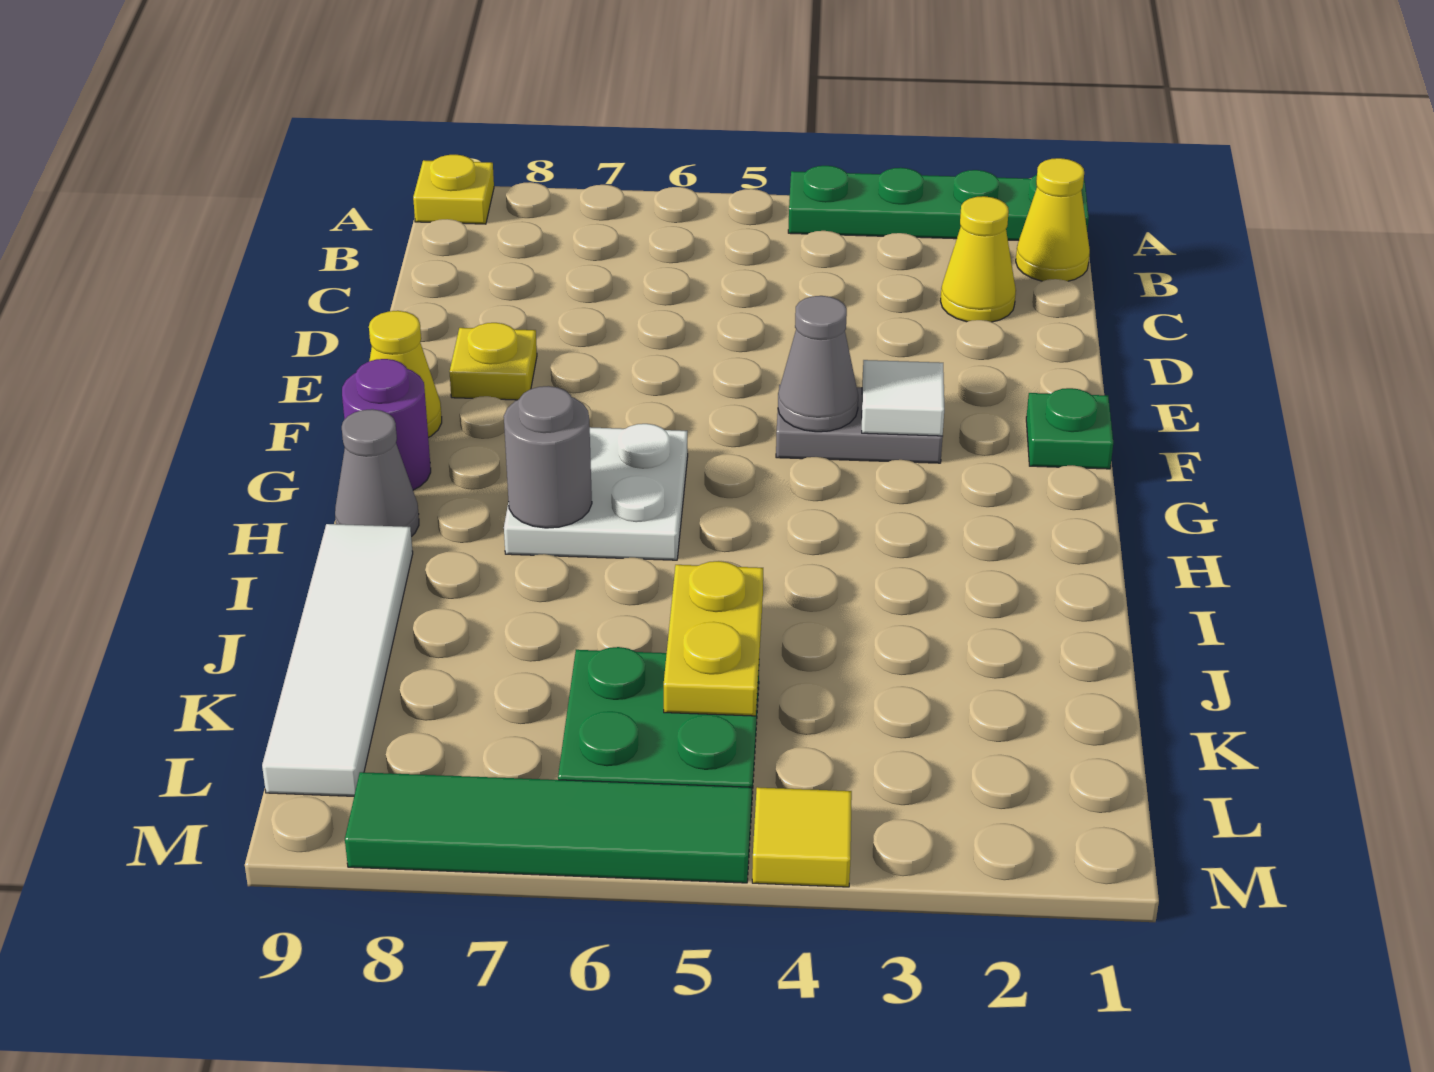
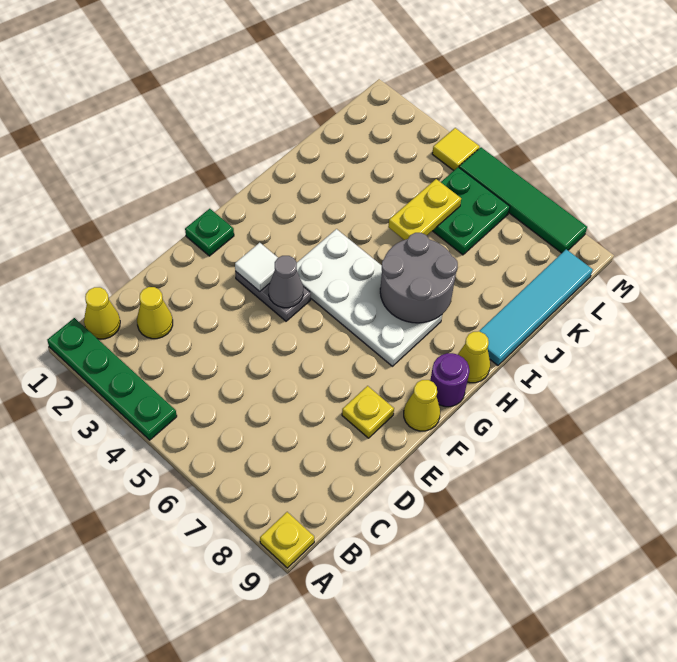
white 2x2 plate [504,424,688,560] -> white 2x4 plate [297,229,442,366]
grey 1x1 round brick [504,386,592,528] -> grey 2x2 round brick [380,233,458,323]
grey 1x1 cone [335,409,419,537] -> yellow 1x1 cone [458,331,490,383]
white 1x4 tile [262,524,413,796] -> cyan 1x4 tile [480,249,593,365]

